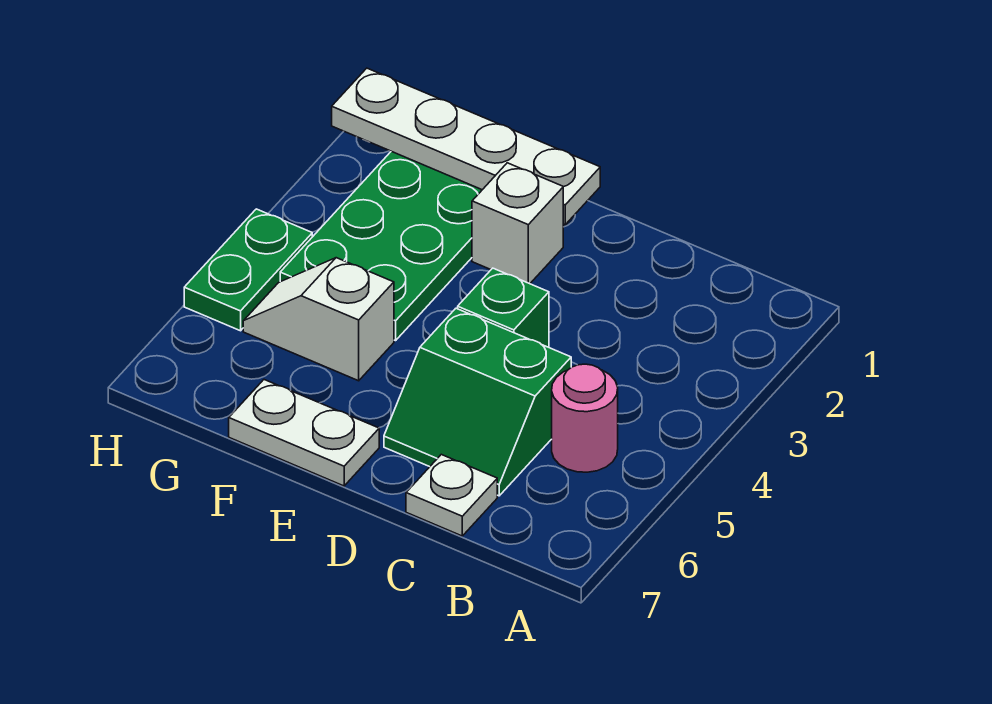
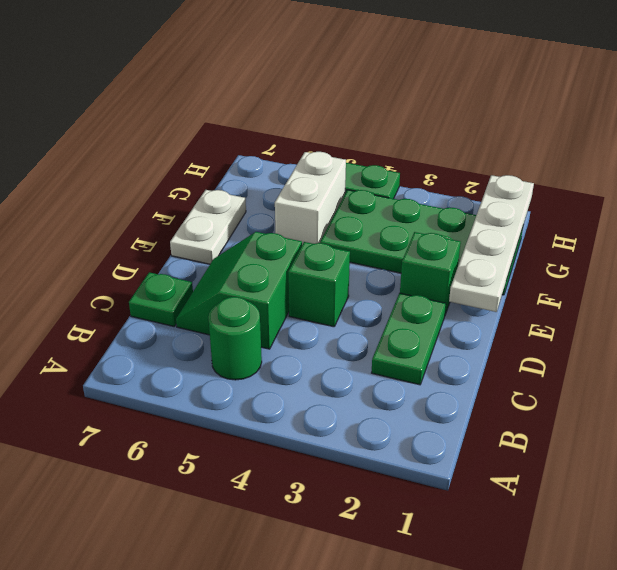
pink 1x1 round brick [552,364,618,472] -> green 1x1 round brick [208,297,262,380]
none -> green 1x2 plate [372,293,446,385]
white 1x1 plate [406,454,497,536] -> green 1x1 plate [129,272,193,327]
white 1x1 brick [472,163,563,284] -> green 1x1 brick [400,232,461,315]
white 1x2 slope [243,258,394,381] -> white 1x2 brick [275,152,346,245]

